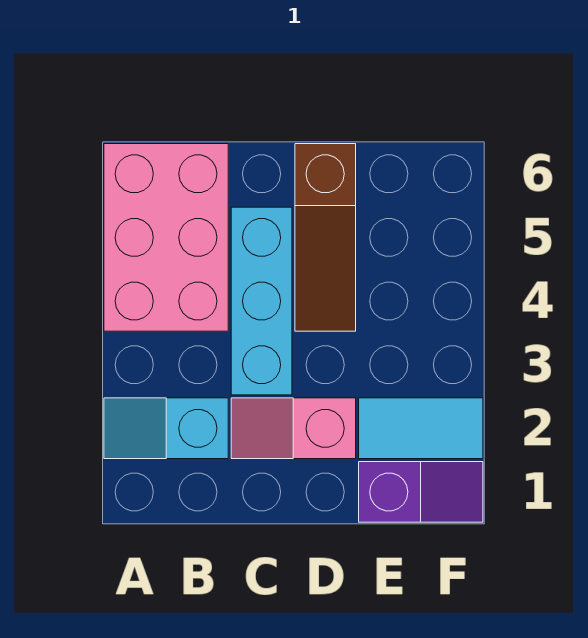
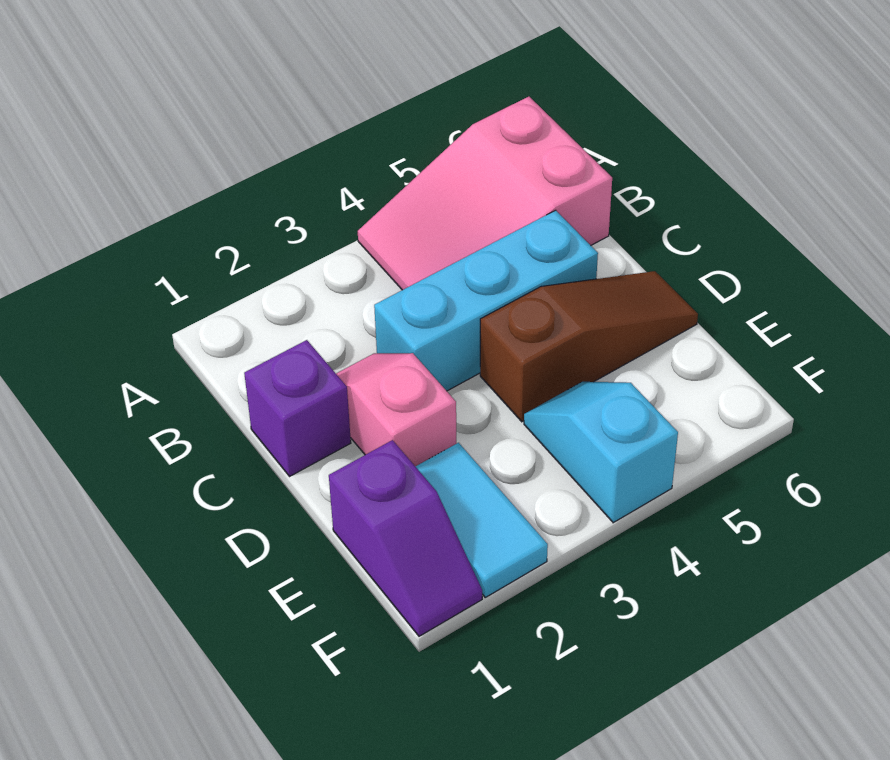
cyan 1x2 slope [104,398,228,459] -> cyan 1x2 slope moved to [524,382,678,523]
pink 2x3 brick [104,144,228,331] -> pink 2x3 slope [358,97,612,290]
none -> purple 1x1 brick [244,340,351,476]
brown 1x3 slope [295,144,356,331] -> brown 1x3 slope turned to [480,271,698,422]

